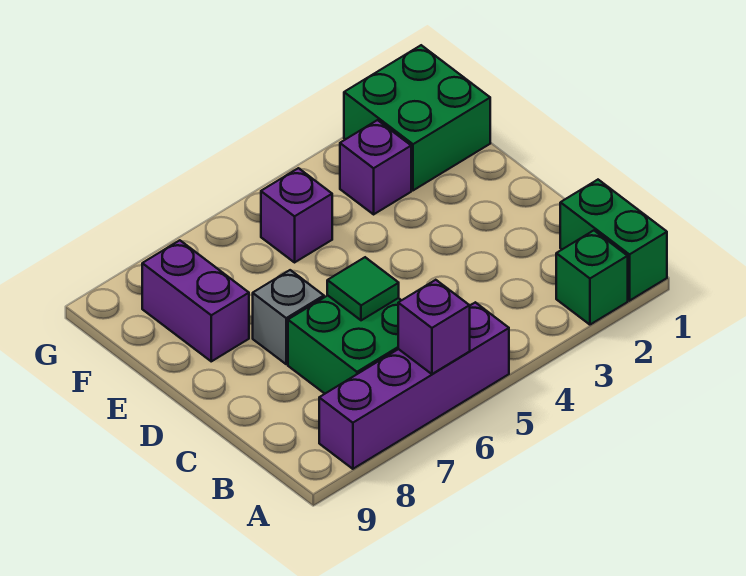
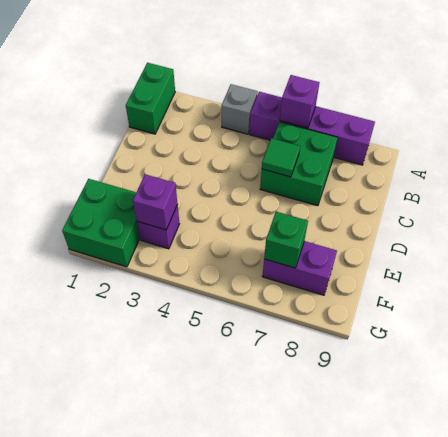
green 1x1 brick [556,230,628,325] -> green 1x1 brick moved to [264,212,308,268]
grey 1x1 brick [253,270,324,364] -> grey 1x1 brick moved to [222,84,258,134]
purple 1x2 brick [142,240,249,361] -> purple 1x2 brick turned to [262,241,337,295]
purple 1x1 brick [261,168,332,262] -> purple 1x1 brick moved to [133,174,178,230]

